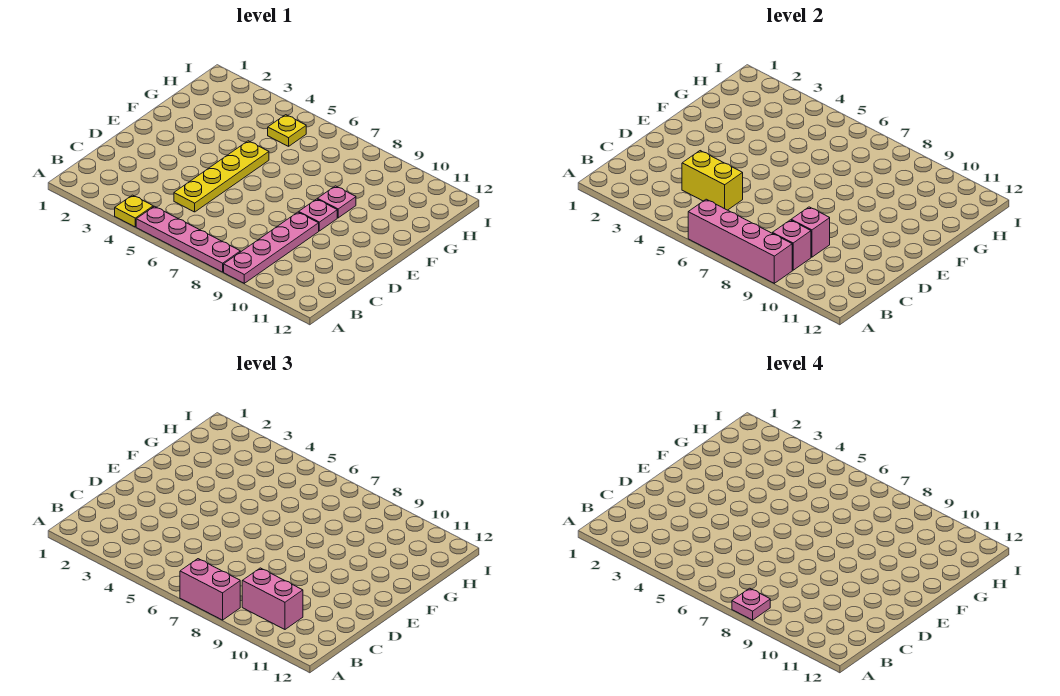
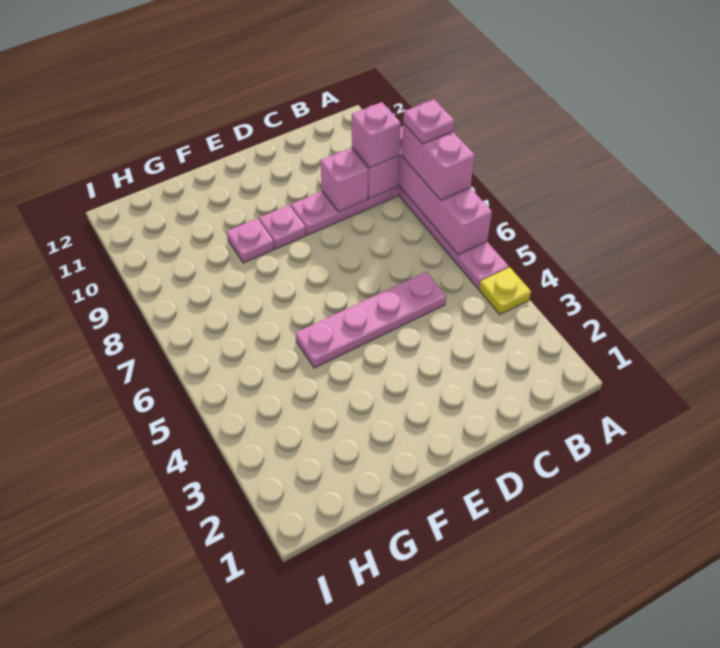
pink 1x2 brick [242,568,303,629] -> pink 1x1 brick [352,102,401,168]
yellow 1x2 brick [682,151,743,210] -> none
yellow 1x4 plate [174,141,269,212] -> pink 1x4 plate [295,272,446,368]
yellow 1x1 plate [268,115,306,146] -> none

